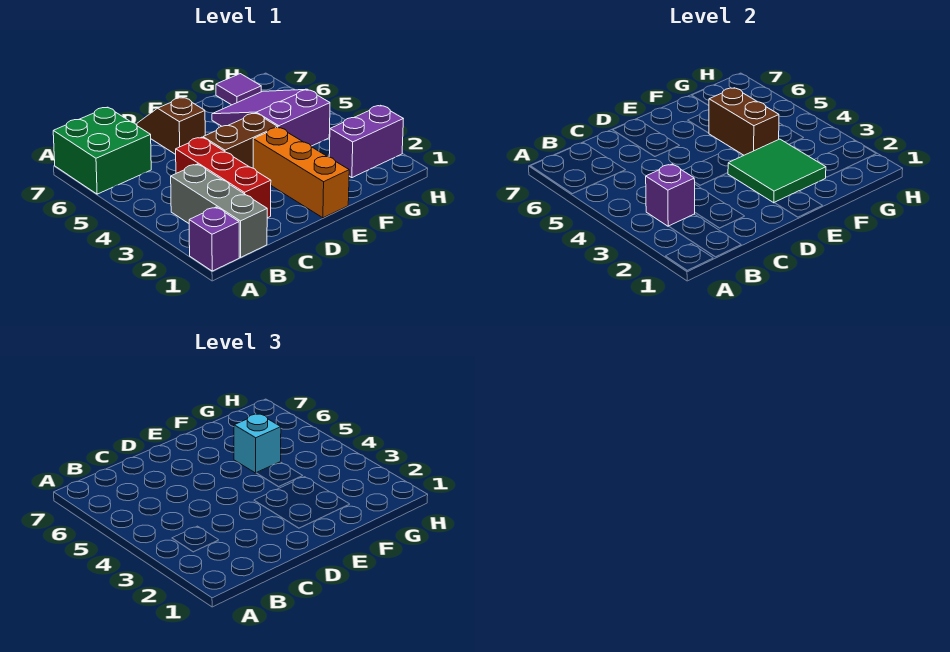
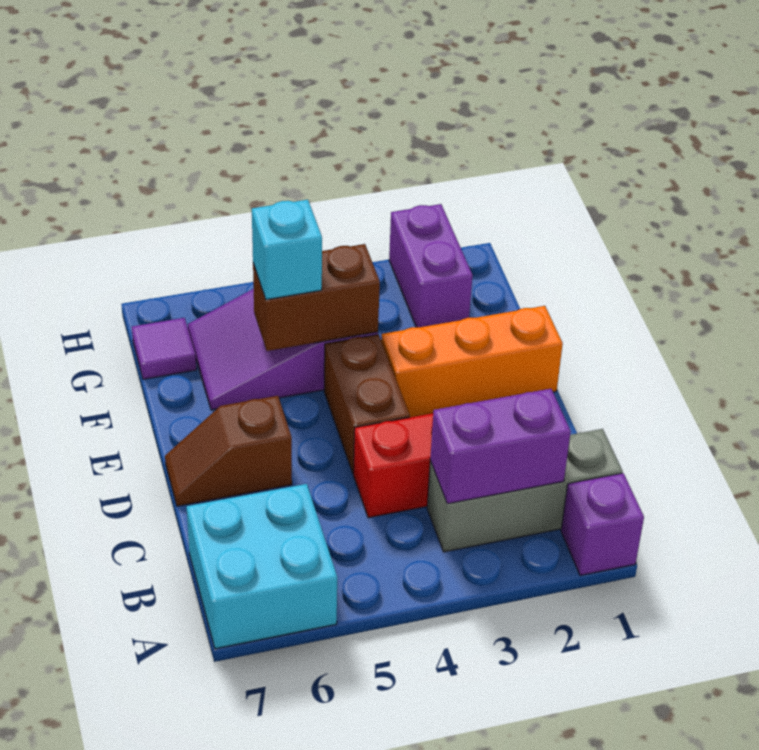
green 2x2 brick [53,107,151,194] -> cyan 2x2 brick [187,484,337,649]
purple 1x1 brick [646,164,695,226] -> purple 1x2 brick [430,389,571,504]
green 2x2 tile [728,139,826,203] -> none

